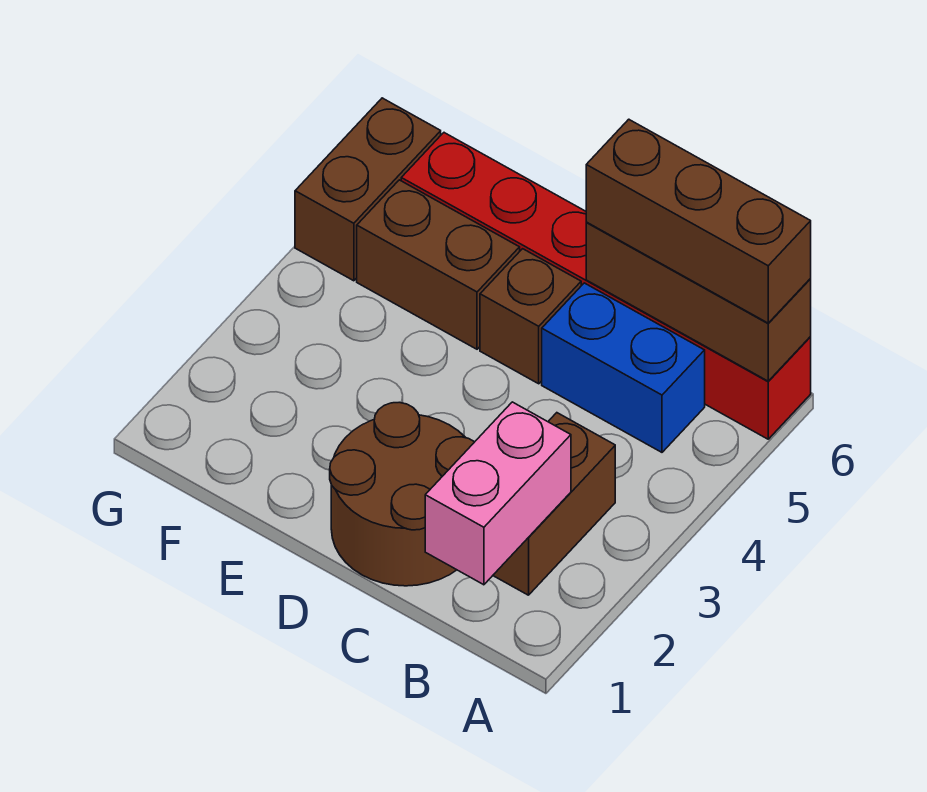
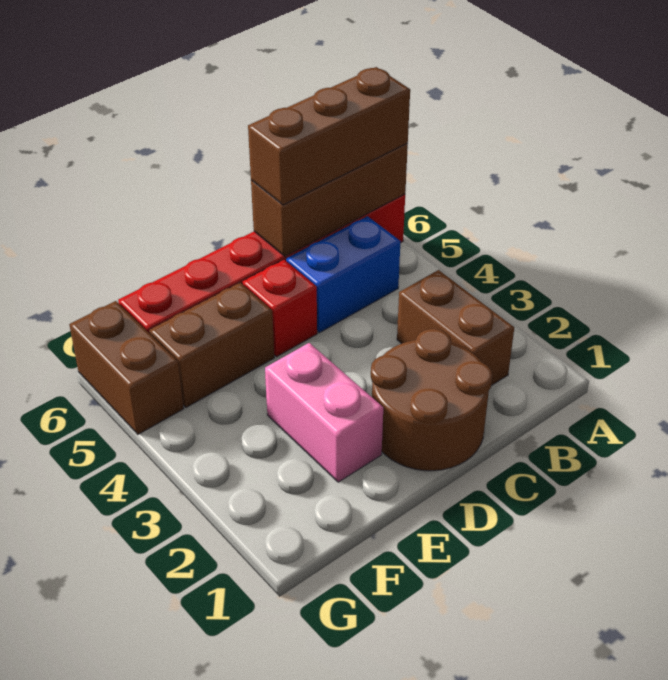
pink 1x2 brick [425,402,571,585] -> pink 1x2 brick moved to [265,343,383,482]
brown 1x1 brick [480,249,581,384] -> red 1x1 brick [242,260,317,357]

